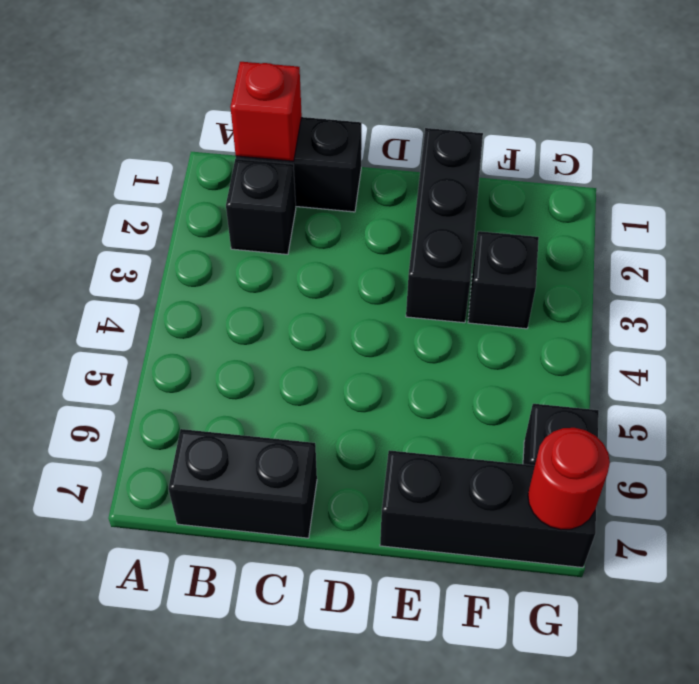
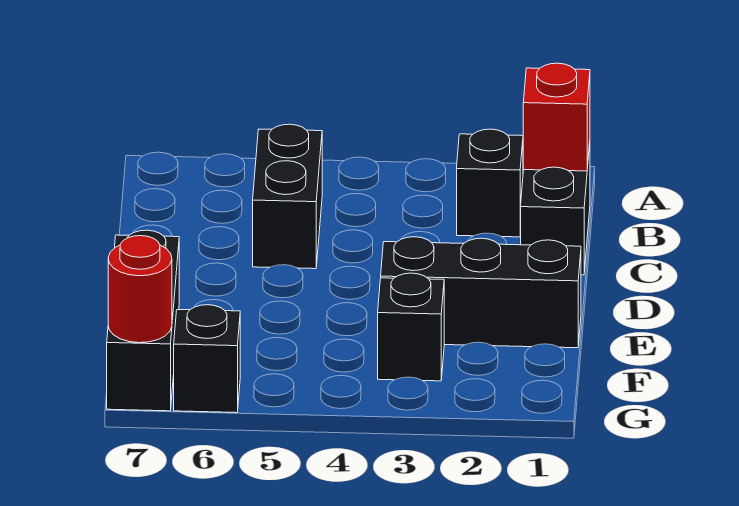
black 1x2 brick [168,429,317,538] -> black 1x2 brick moved to [253,124,322,269]

